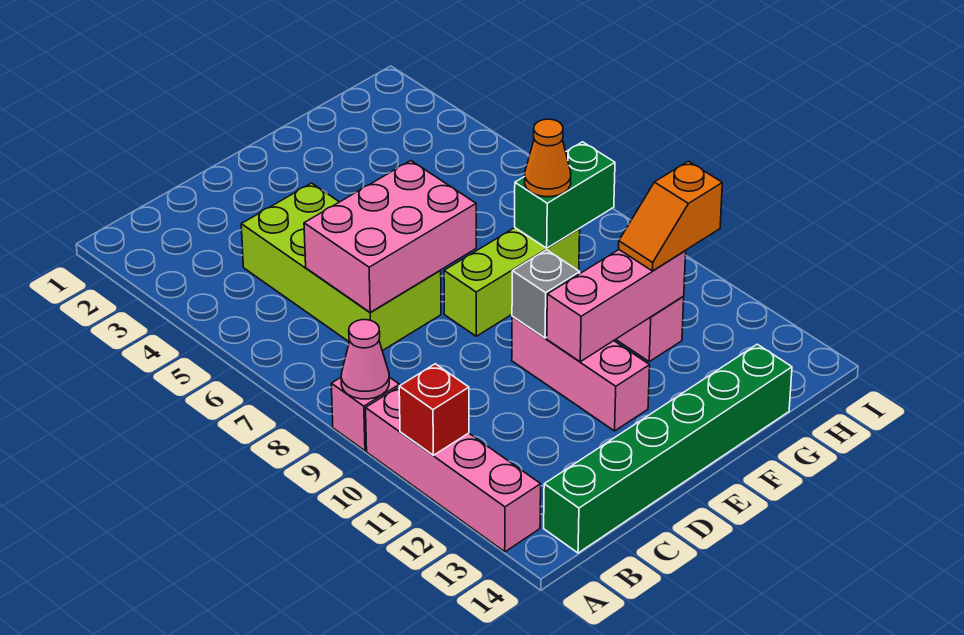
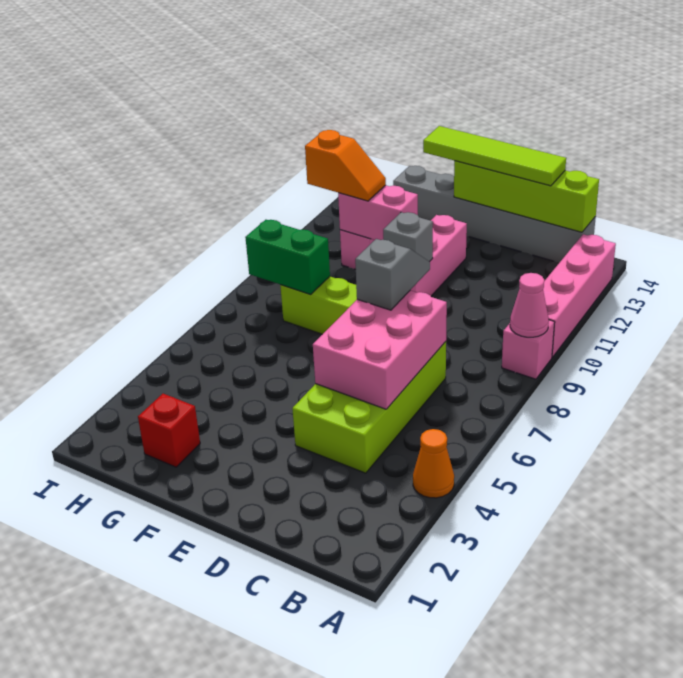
red 1x1 brick [399,364,469,455] -> red 1x1 brick moved to [138,394,200,467]
green 1x6 brick [544,344,792,553] -> grey 1x6 brick [393,166,596,262]
none -> lime 1x4 brick [454,161,599,232]
pink 2x3 brick [304,161,476,313] -> pink 2x3 brick turned to [313,290,447,409]
none -> lime 1x4 tile [423,126,566,186]
none -> grey 1x2 slope [355,239,430,310]
pink 1x3 brick [547,250,686,362] -> pink 1x2 brick [338,185,418,240]
orange 1x1 cone [525,119,571,197] -> orange 1x1 cone moved to [413,429,454,498]

